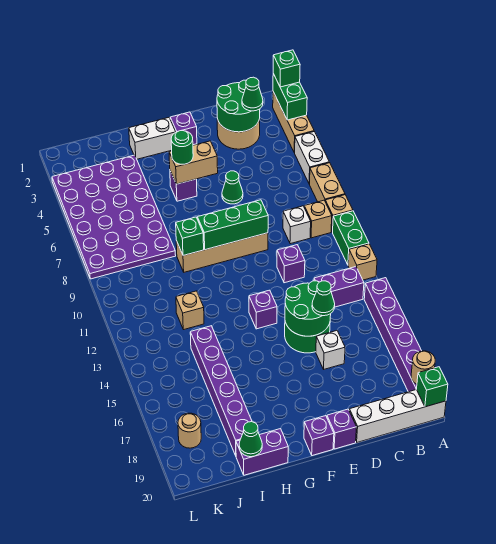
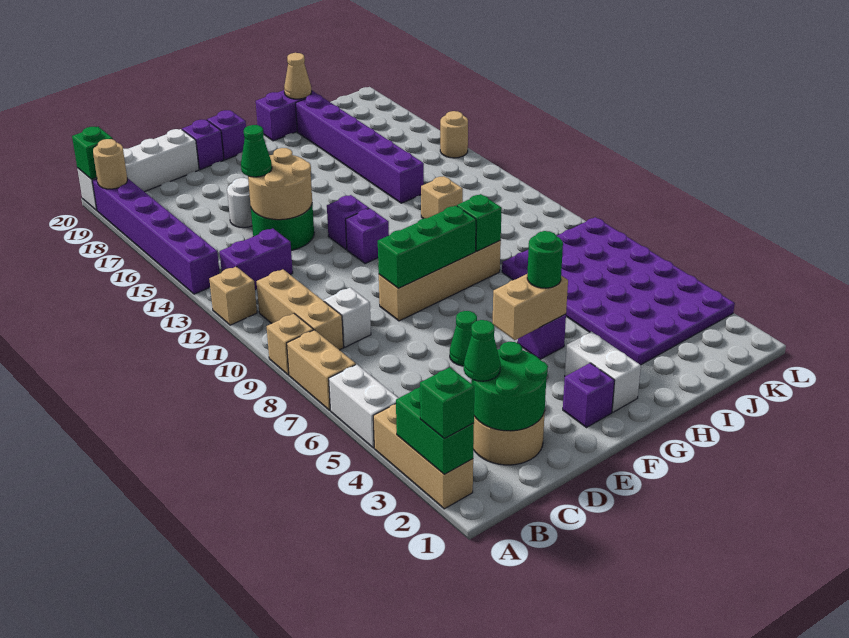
green 1x2 brick [333,211,369,265] -> none
tan 1x1 brick [304,200,332,238] -> tan 1x3 brick [256,269,343,350]
purple 1x1 brick [277,245,305,283] -> purple 1x1 brick moved to [346,208,389,264]
green 2x2 round brick [285,281,331,336] -> tan 2x2 round brick [248,148,312,220]
white 1x1 brick [316,331,345,369] -> white 1x1 round brick [227,178,252,228]
white 1x2 brick [129,118,176,159] -> white 1x2 brick turned to [565,332,641,412]
green 1x1 cone [239,422,262,457] -> tan 1x1 cone [284,53,312,99]
tan 1x1 round brick [178,413,201,448] -> tan 1x1 round brick moved to [440,111,468,158]

